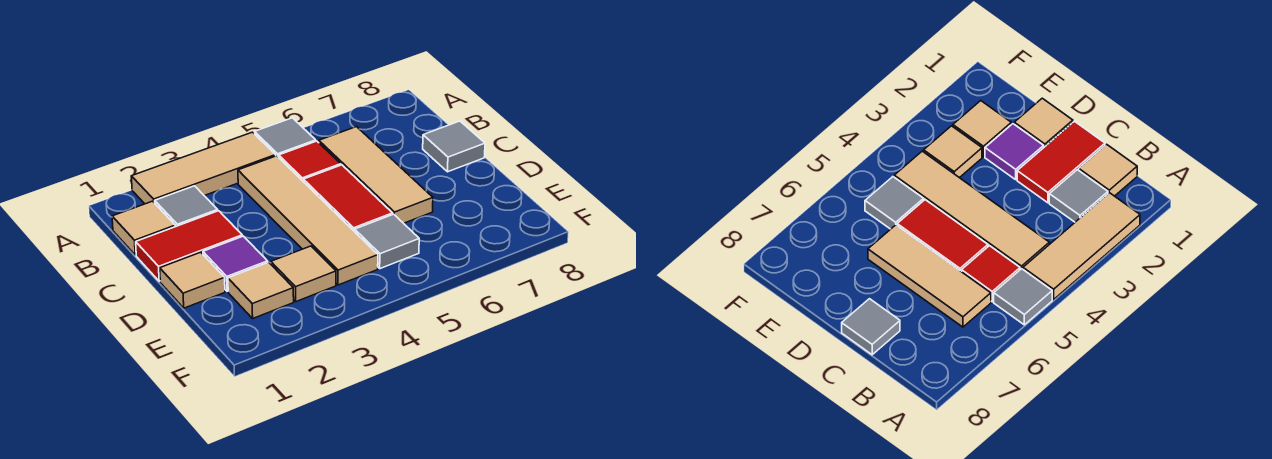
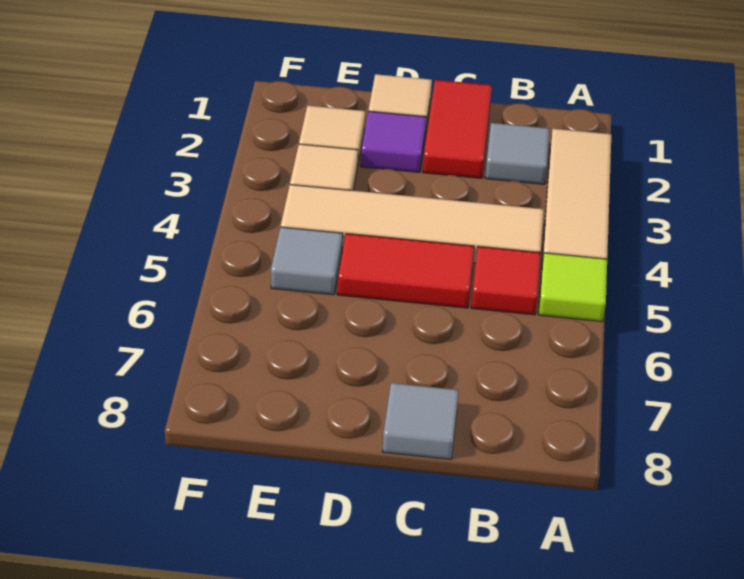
grey 1x1 tile [255,118,316,157] -> lime 1x1 tile [539,253,607,322]
tan 1x1 tile [112,201,175,255] -> none
tan 1x3 tile [319,127,433,223] -> none

